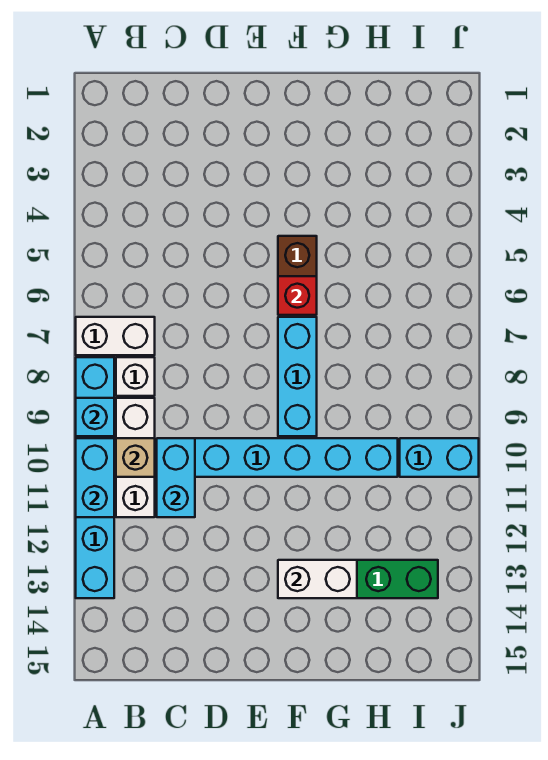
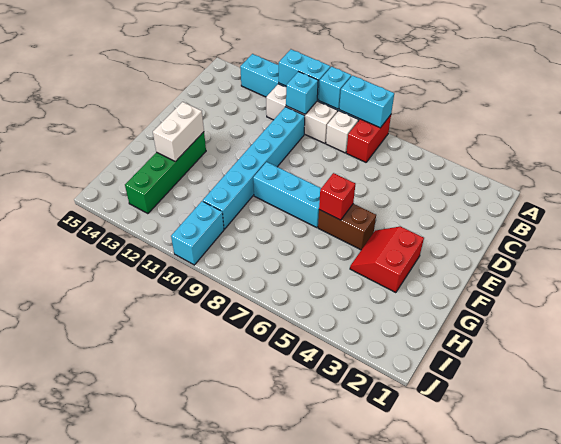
white 1x2 brick [76,317,155,355] -> red 1x2 brick [346,115,391,162]
tan 1x1 brick [116,438,155,477] -> cyan 1x1 brick [286,72,318,114]
cyan 1x2 brick [157,438,195,517] -> cyan 1x2 brick moved to [339,75,394,128]
none -> red 2x2 slope [350,227,424,293]

